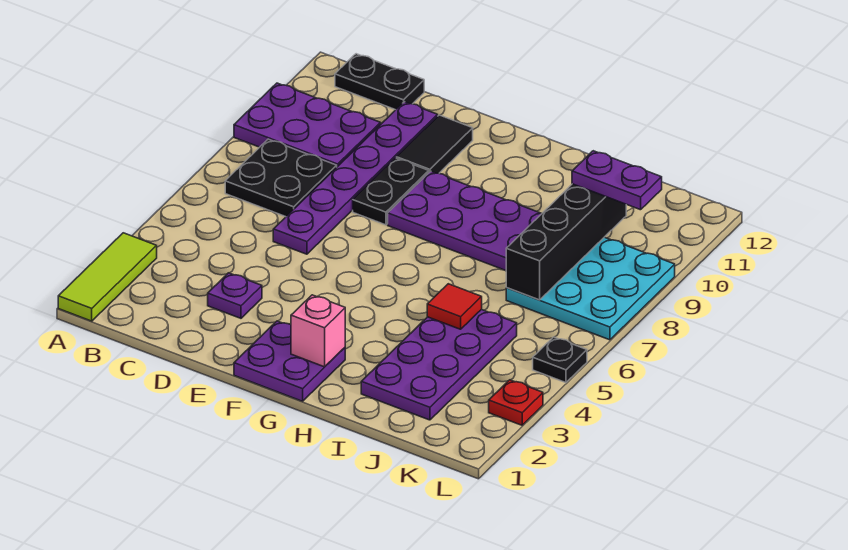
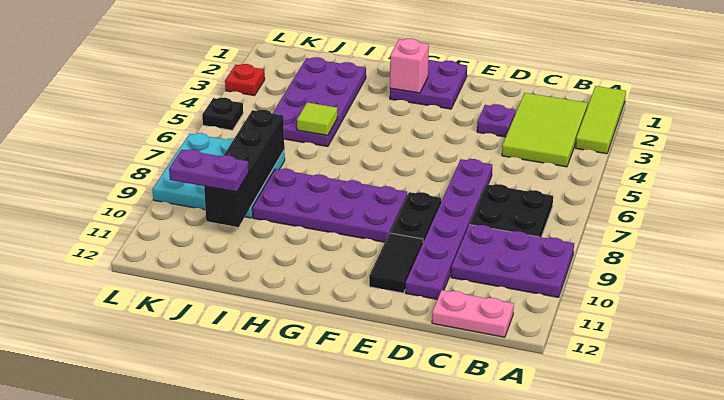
none -> lime 2x3 tile [502,93,587,167]
black 1x2 plate [335,54,424,110] -> pink 1x2 plate [432,290,514,337]
red 1x1 tile [427,284,482,329] -> lime 1x1 tile [297,103,337,135]

